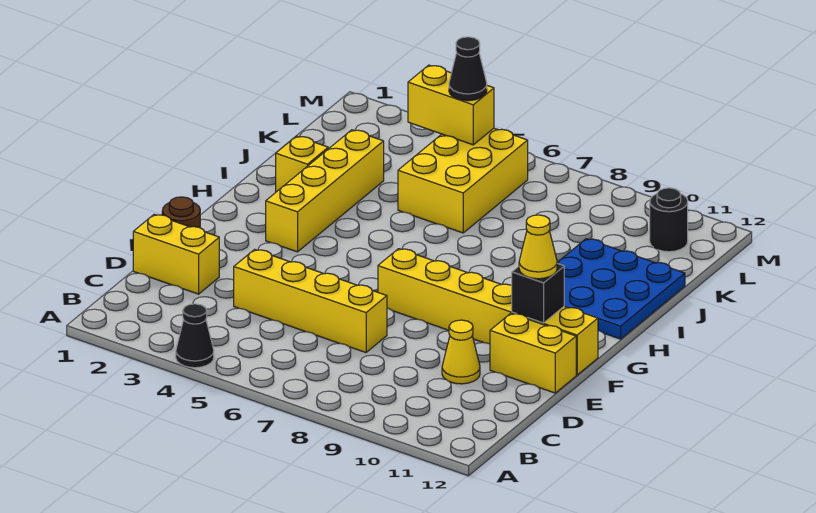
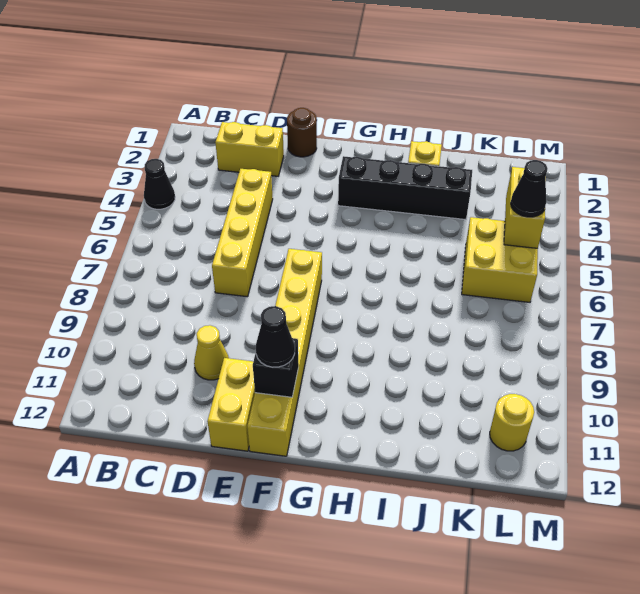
yellow 1x2 brick [133,214,219,294] -> yellow 1x2 brick turned to [215,122,284,176]
yellow 1x1 cone [519,215,557,279] -> black 1x1 cone [256,306,295,367]
yellow 1x4 brick [266,130,384,252] -> black 1x4 brick [338,156,472,220]
blue 3x3 plate [557,239,685,339] -> none
yellow 2x3 brick [398,128,528,233] -> yellow 2x2 brick [462,217,538,302]
black 1x1 round brick [650,188,688,252] -> yellow 1x1 round brick [490,394,534,451]

